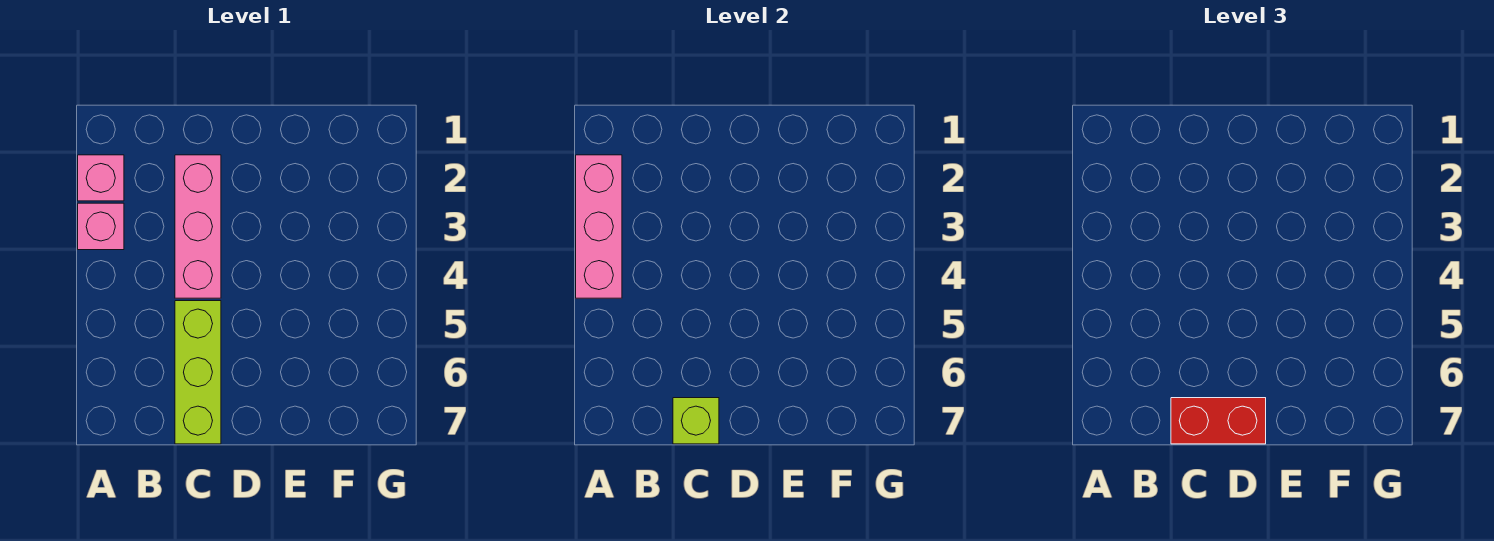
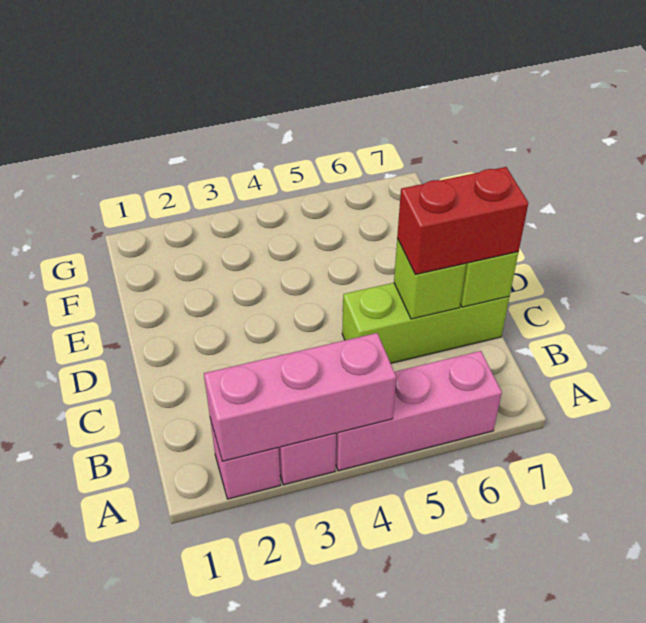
pink 1x3 brick [175,155,221,298] -> pink 1x3 brick moved to [336,351,502,471]
none -> lime 1x1 brick [394,239,466,319]
red 1x2 brick [1171,398,1266,444] -> red 1x2 brick turned to [397,167,528,275]

